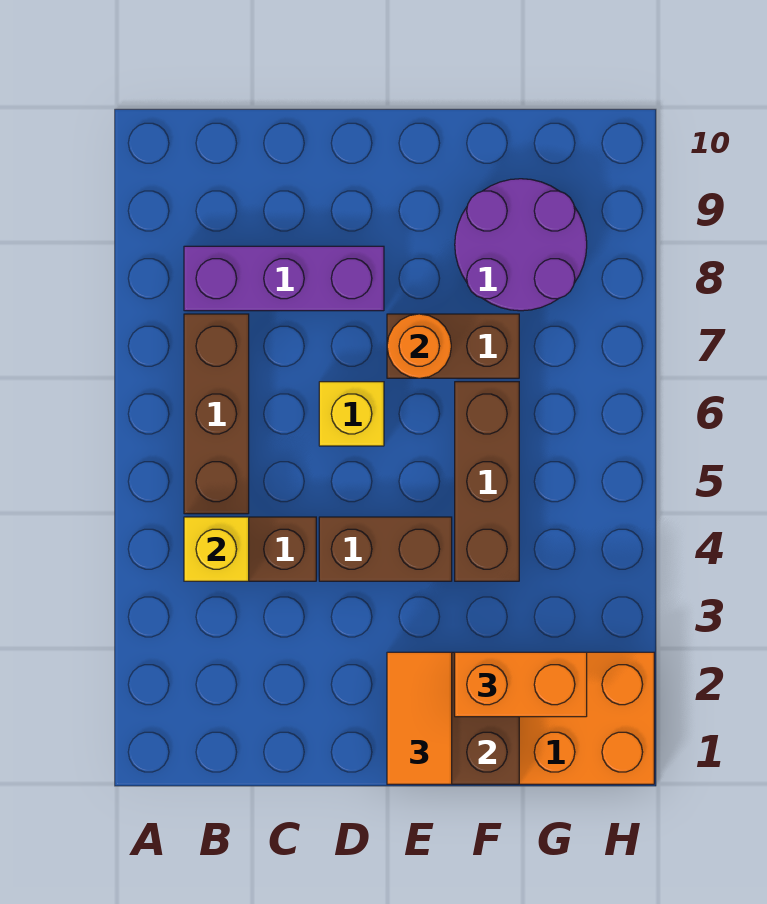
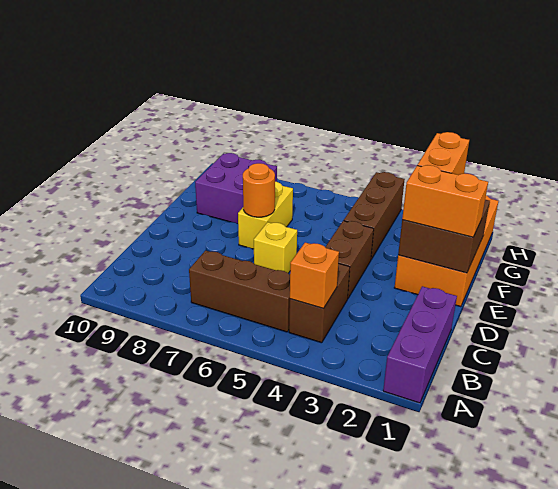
yellow 1x1 brick [184,517,249,581] -> orange 1x1 brick [290,242,339,309]
purple 1x3 brick [184,246,384,311] -> purple 1x3 brick moved to [383,286,457,403]
orange 1x2 tile [387,652,452,784] -> orange 1x2 brick [402,165,488,237]
brown 1x2 brick [387,314,519,378] -> yellow 1x2 brick [238,182,293,249]
brown 1x3 brick [455,382,519,581] -> brown 1x3 brick turned to [344,172,405,259]
purple 2x2 round brick [455,179,587,311] -> purple 2x2 brick [195,153,277,224]

